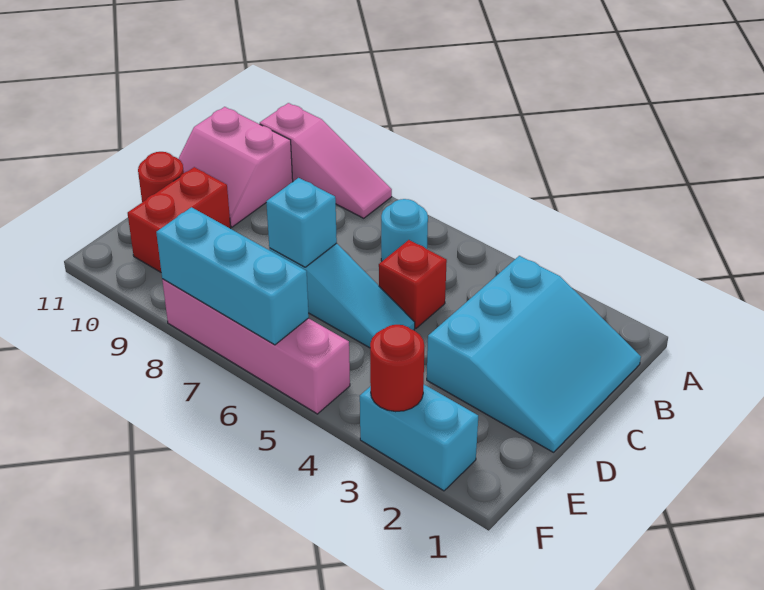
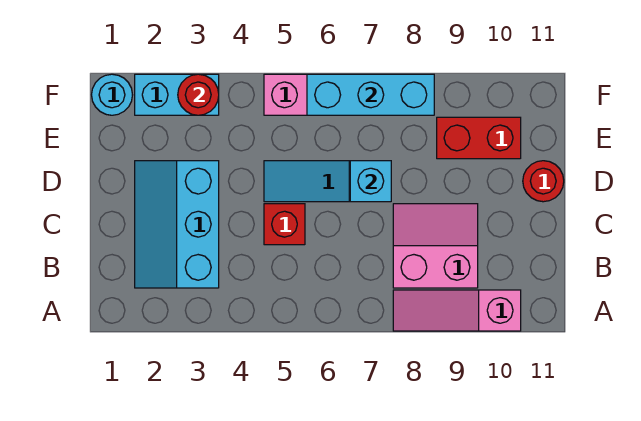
cyan 3x3 slope [427,256,641,452] -> cyan 2x3 slope [135,161,219,288]
cyan 1x1 round brick [381,199,428,261] -> cyan 1x1 round brick moved to [92,74,132,115]
pink 2x2 slope [179,107,293,227] -> pink 2x2 slope moved to [393,204,478,288]
red 1x2 brick [128,167,231,272] -> red 1x2 brick turned to [437,117,521,159]

